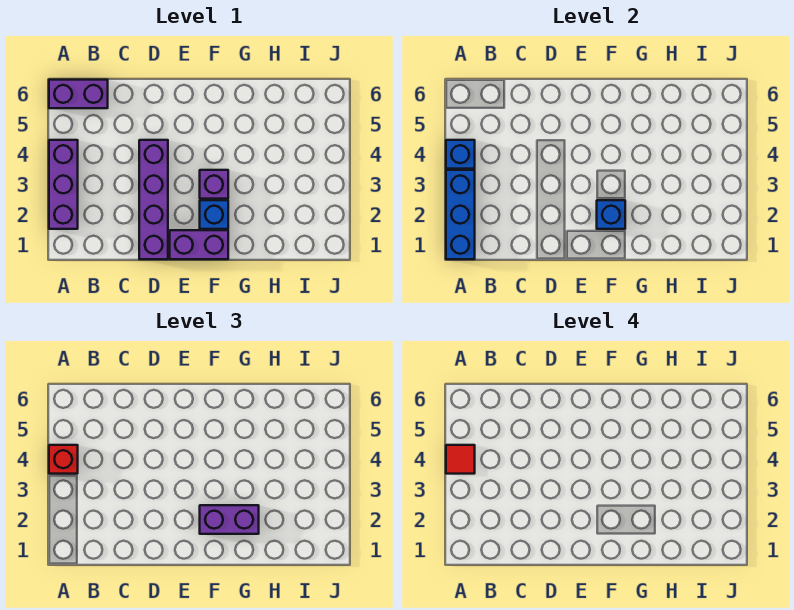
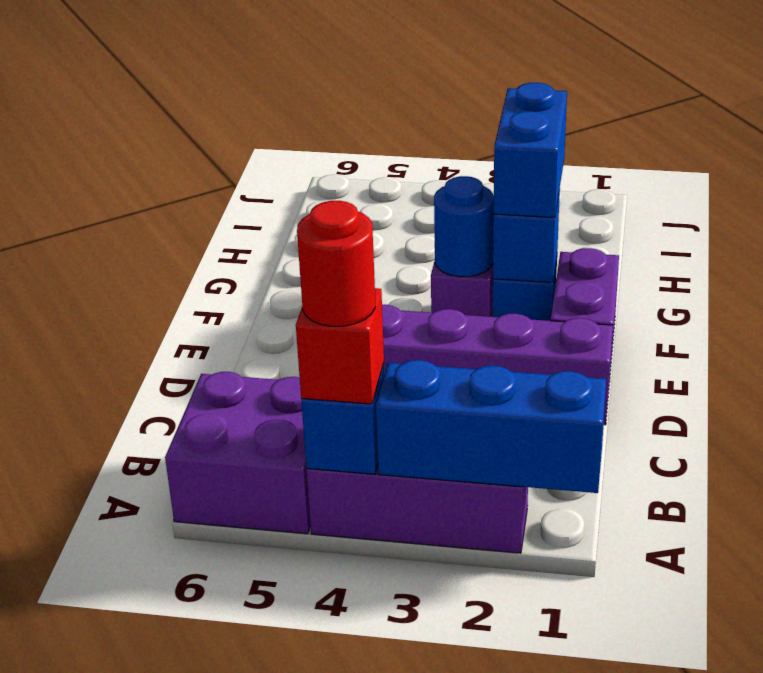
red 1x1 tile [446,445,475,474] -> red 1x1 round brick [297,201,375,326]
purple 1x2 brick [49,80,108,108] -> purple 2x2 brick [165,372,311,534]
purple 1x2 brick [200,505,259,534] -> blue 1x2 brick [494,83,567,218]
none -> blue 1x1 round brick [434,176,494,277]

